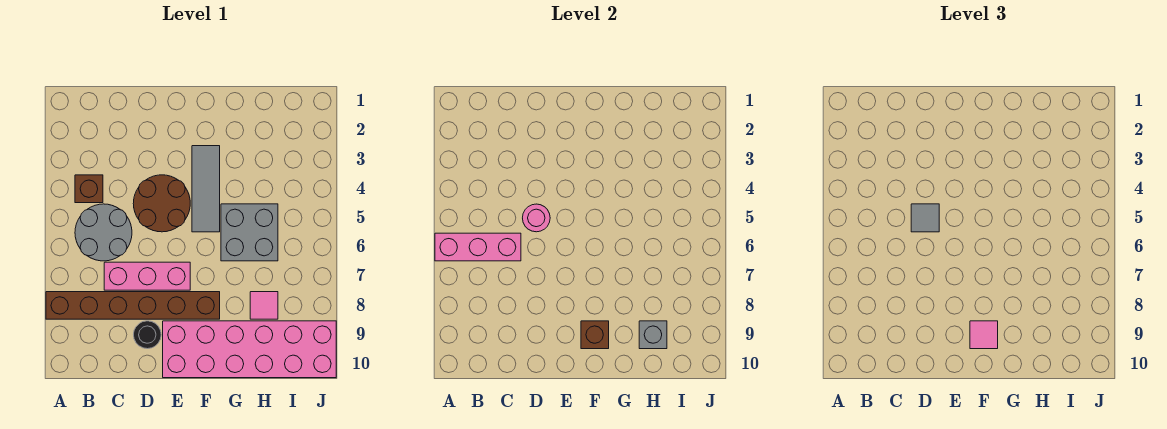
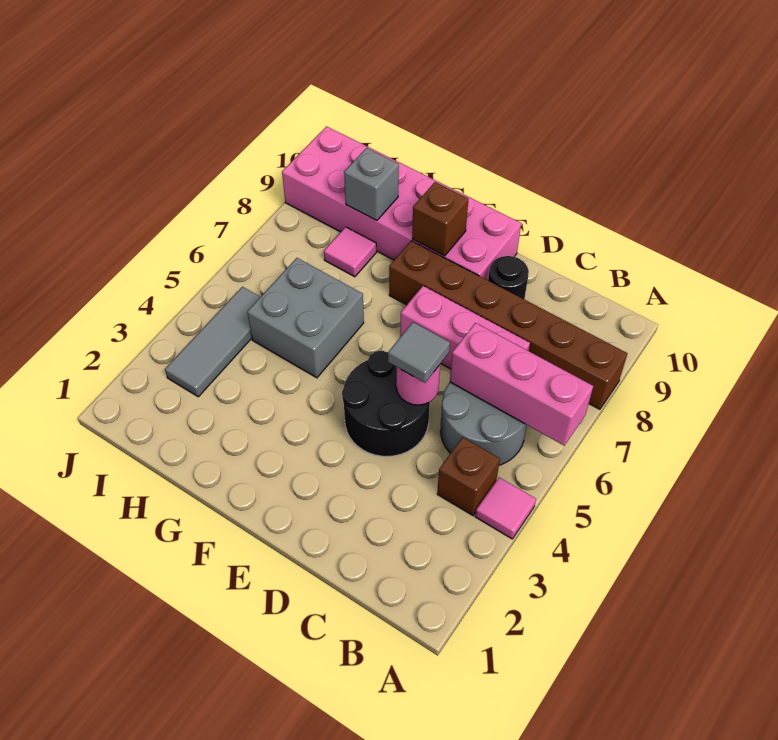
brown 2x2 round brick [133,175,190,232] -> black 2x2 round brick [342,351,430,456]
grey 1x3 tile [192,146,220,232] -> grey 1x3 tile moved to [165,287,260,397]
pink 1x1 tile [970,321,998,349] -> pink 1x1 tile moved to [475,477,536,539]

